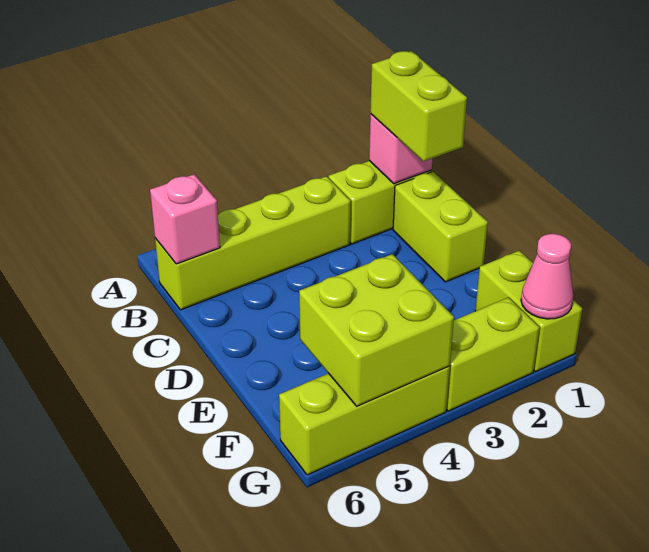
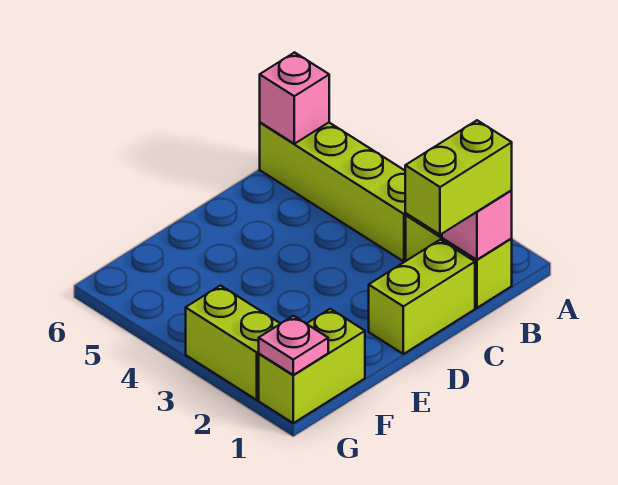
lime 2x2 brick [299,254,454,406] -> none
pink 1x1 cone [521,234,573,319] -> pink 1x1 plate [259,316,328,375]
lime 1x3 brick [279,366,450,475] -> none

